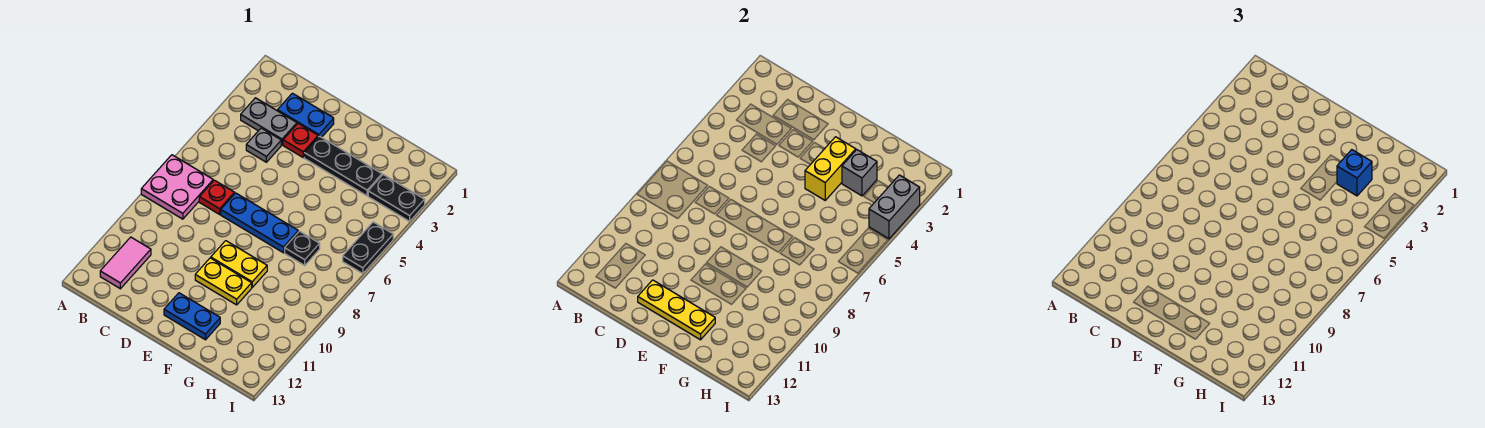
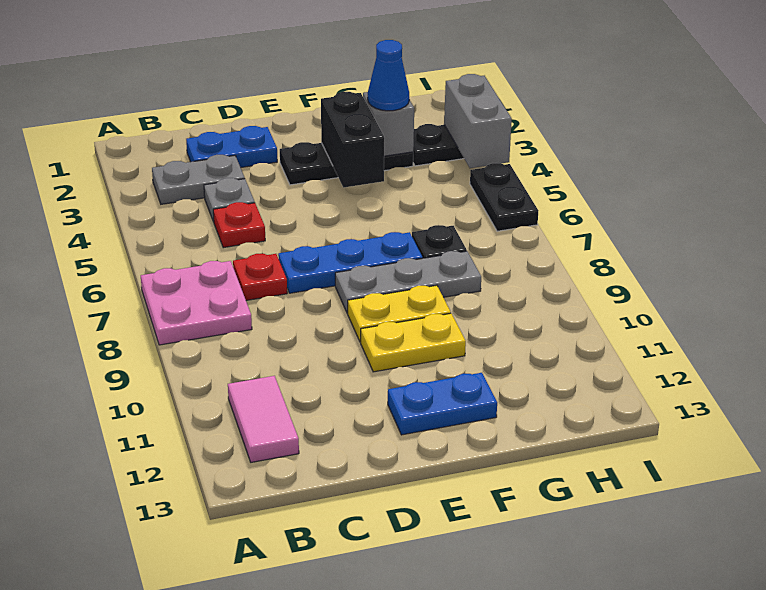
red 1x1 plate [283,124,318,157] -> red 1x1 plate moved to [213,202,265,248]
yellow 1x3 plate [638,280,715,340] -> none
none -> grey 1x3 plate [335,251,481,313]
yellow 1x2 brick [805,137,856,200] -> black 1x2 brick [321,92,384,188]
blue 1x1 brick [1337,150,1372,196] -> blue 1x1 cone [368,40,409,111]

